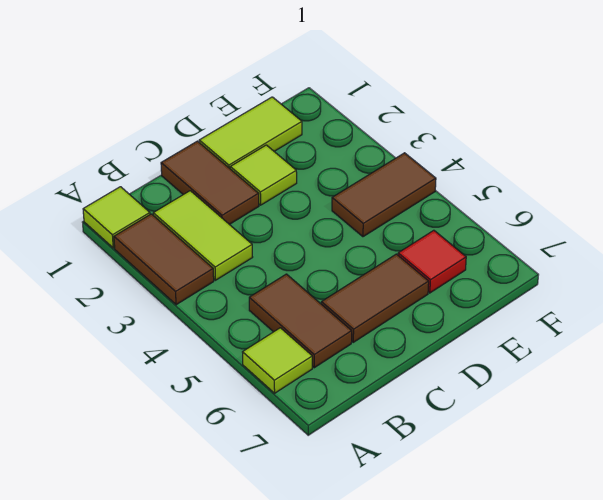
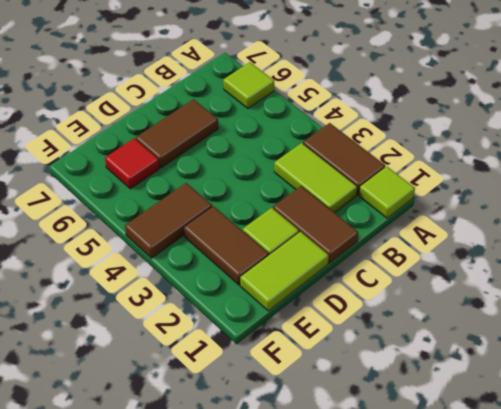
brown 1x2 tile [249,274,352,368] -> brown 1x2 tile moved to [184,206,269,285]

